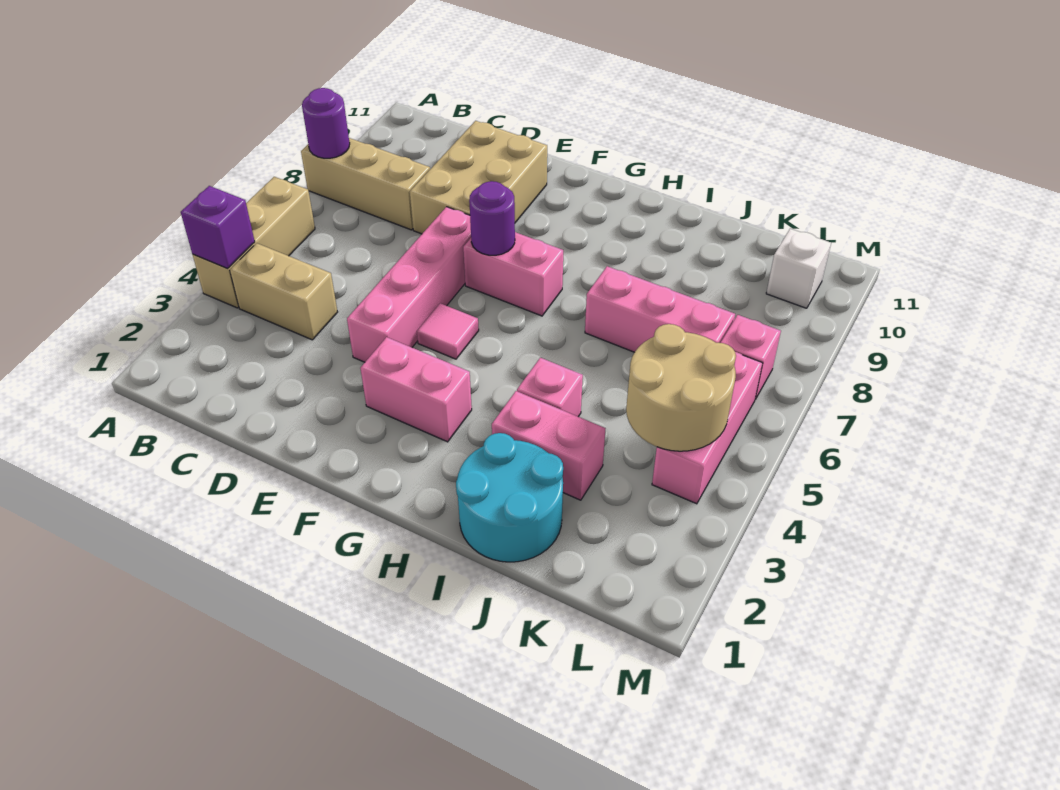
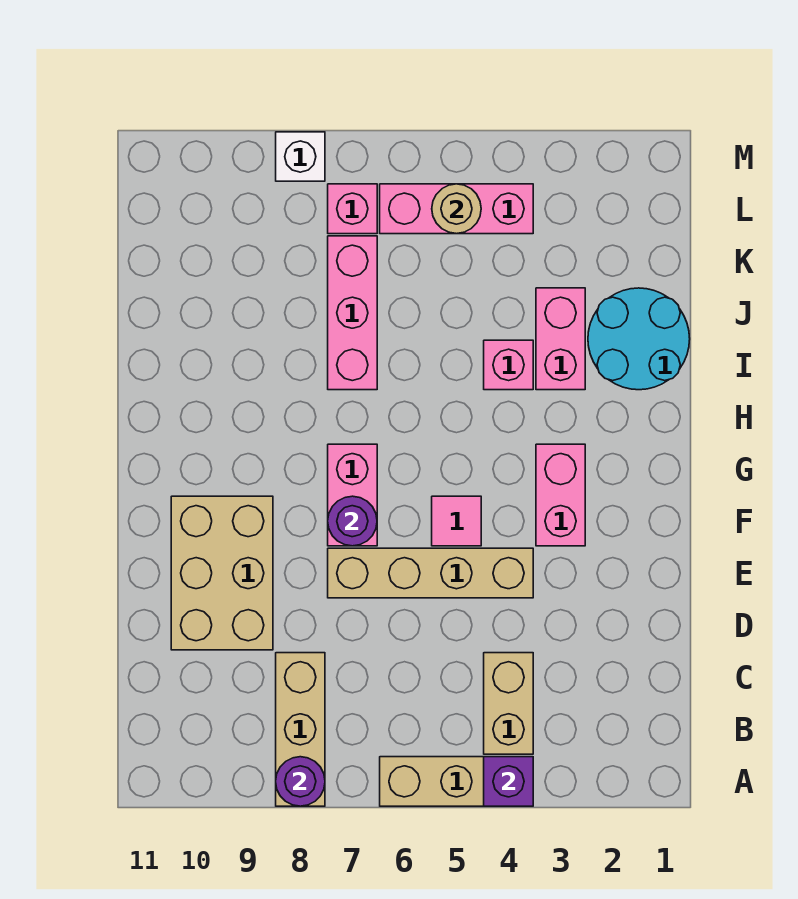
tan 2x3 brick [410,121,547,234] -> tan 2x3 brick turned to [171,496,273,650]
pink 1x4 brick [347,207,471,362] -> tan 1x4 brick [328,548,533,598]
tan 2x2 round brick [626,324,736,451] -> tan 1x1 round brick [432,184,481,234]
white 1x1 brick [766,229,831,308] -> white 1x1 brick moved to [276,132,325,181]

